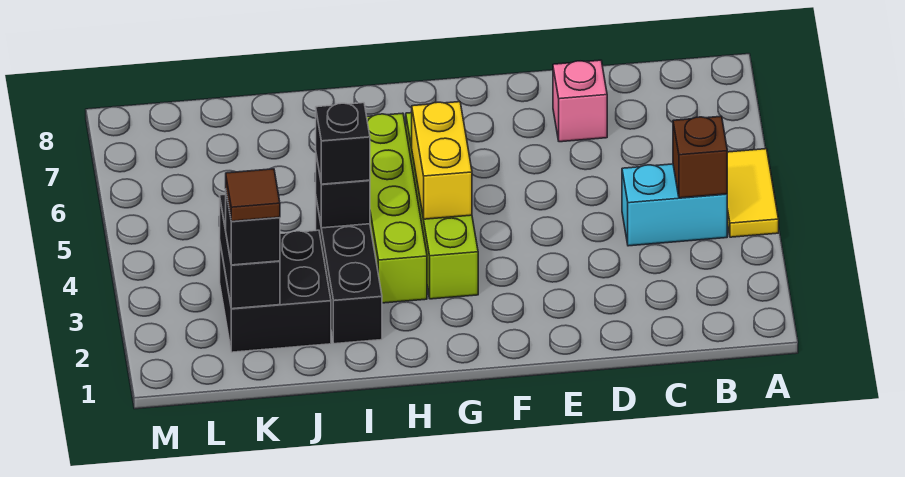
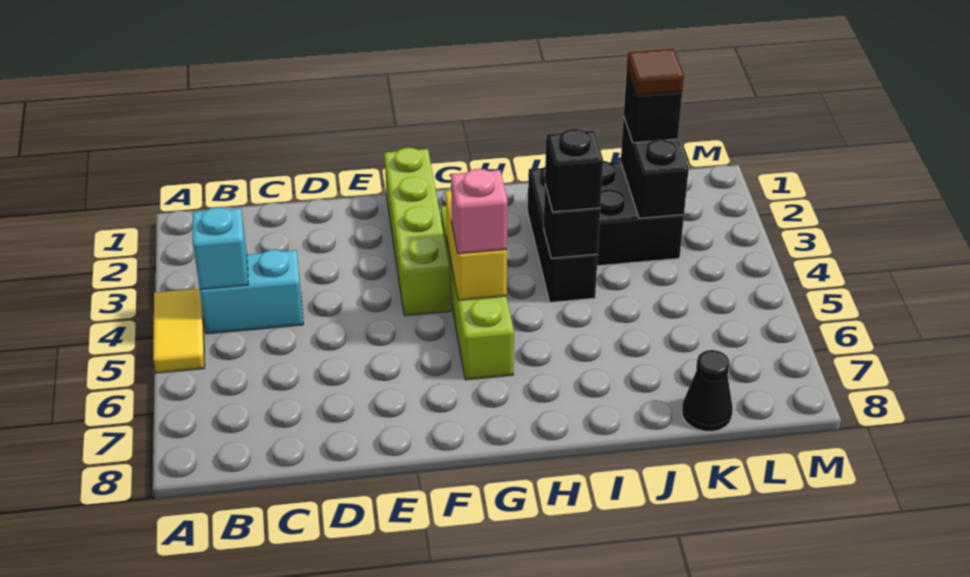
brown 1x1 brick [673,116,727,198] -> cyan 1x1 brick [192,207,248,289]
pink 1x1 brick [553,60,607,142] -> pink 1x1 brick moved to [451,169,508,254]
lime 1x4 brick [367,113,427,303] -> lime 1x4 brick moved to [384,148,451,316]
none -> black 1x1 cone [682,350,733,431]

